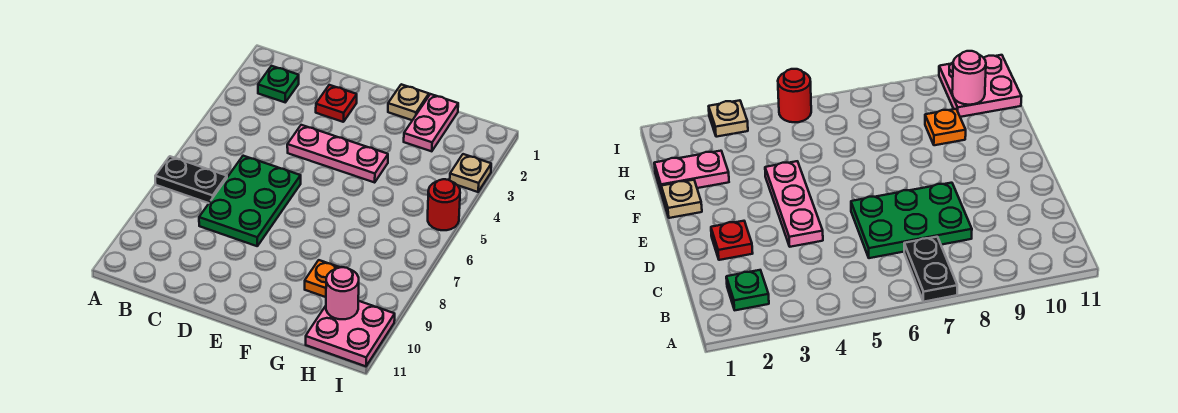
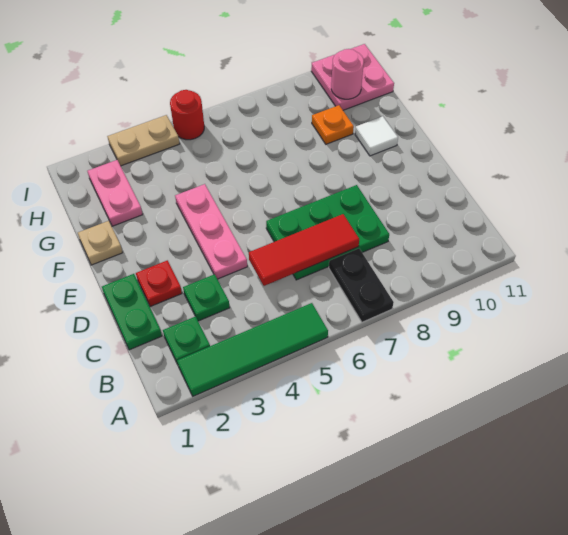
none -> green 1x4 tile [177,303,328,396]
none -> green 1x2 plate [102,274,162,350]
none -> green 1x1 plate [183,274,230,321]
none -> red 1x3 tile [249,214,359,286]
none -> white 1x1 tile [355,116,398,156]
pink 1x2 plate [404,94,458,151] -> pink 1x2 plate turned to [87,160,143,226]
tan 1x1 plate [450,154,491,192] -> tan 1x2 plate [107,115,179,166]

